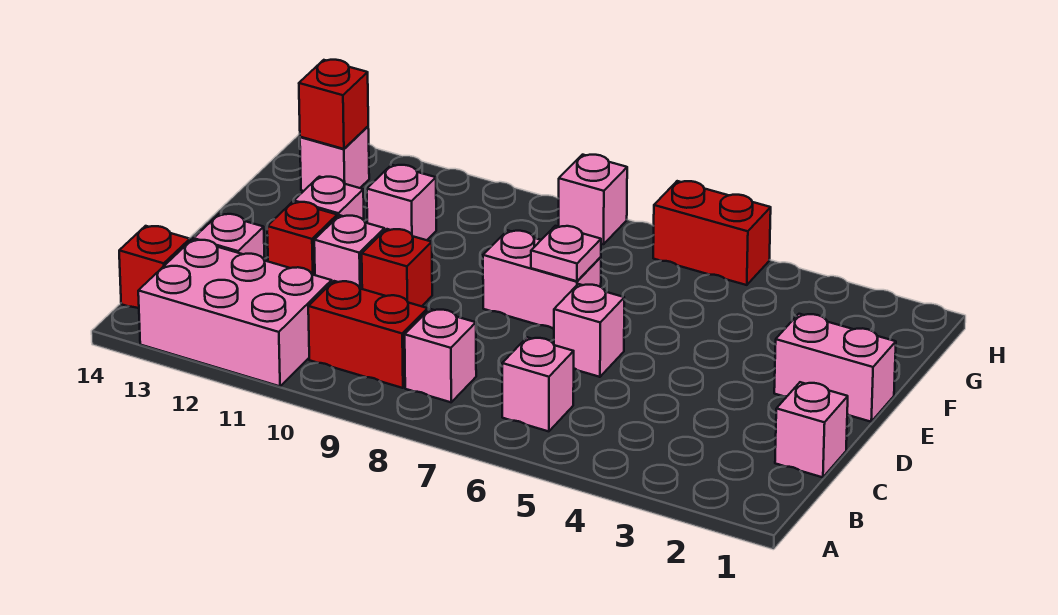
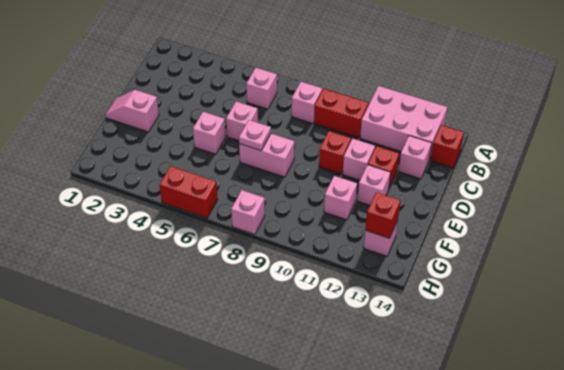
pink 1x1 brick [775,382,848,477] -> pink 1x1 brick moved to [193,112,226,154]
pink 1x2 brick [774,314,896,422] -> pink 1x2 slope [106,90,159,132]

